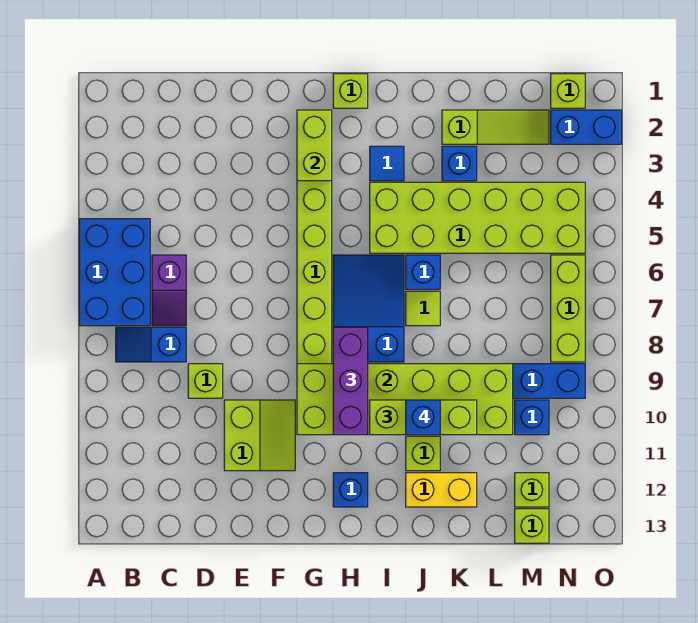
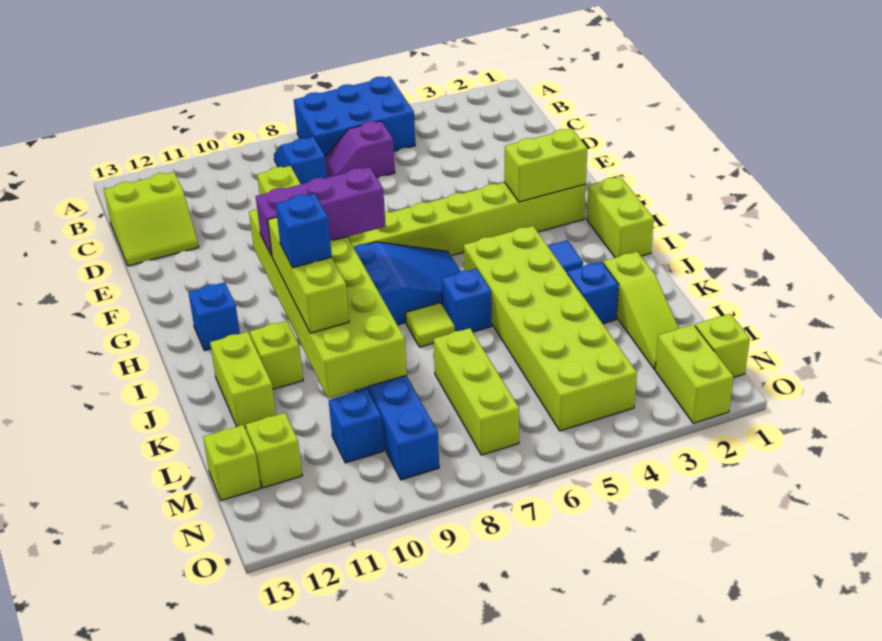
lime 2x2 slope [224,400,295,471] -> lime 2x2 slope moved to [104,172,199,266]
lime 1x1 brick [333,74,368,108] -> lime 1x2 brick [587,177,654,258]
yellow 1x2 brick [406,473,477,507] -> lime 1x2 brick [210,332,276,428]
blue 1x2 brick [551,110,622,144] -> lime 1x2 brick [655,325,733,423]
lime 1x3 brick [551,255,585,362] -> lime 1x3 brick turned to [434,328,519,455]

